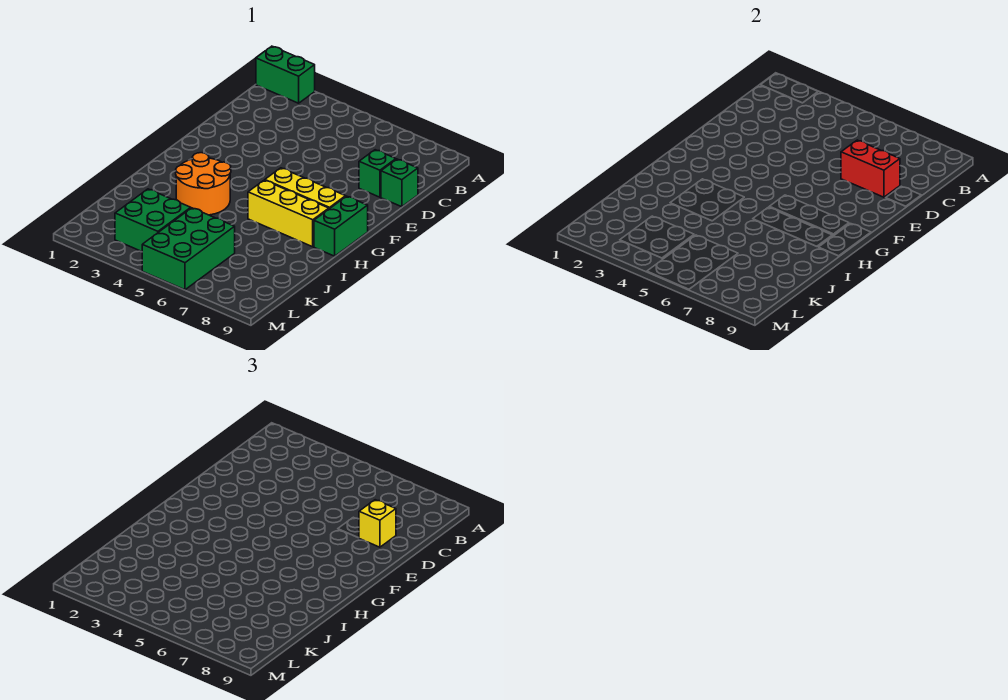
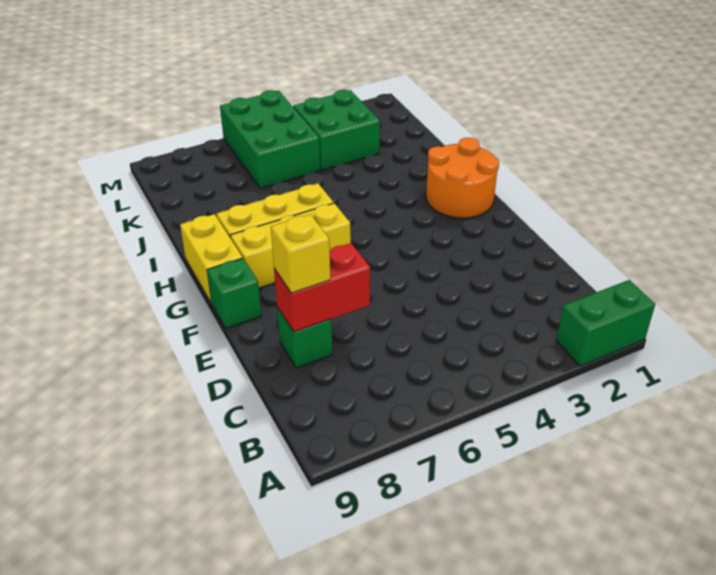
green 1x1 brick [381,159,418,207] -> green 1x1 brick moved to [207,258,261,328]
green 1x2 brick [314,196,368,256] -> yellow 1x2 brick [180,214,243,303]
orange 2x2 round brick [176,153,231,215] -> orange 2x2 round brick moved to [426,138,499,218]

